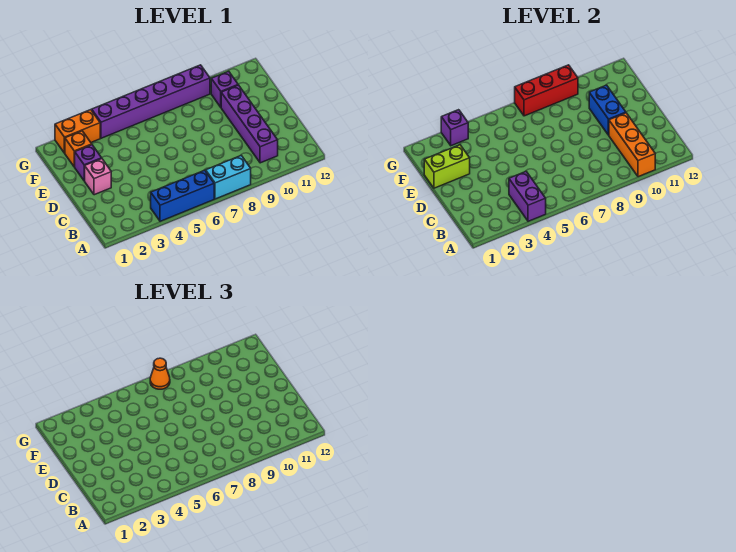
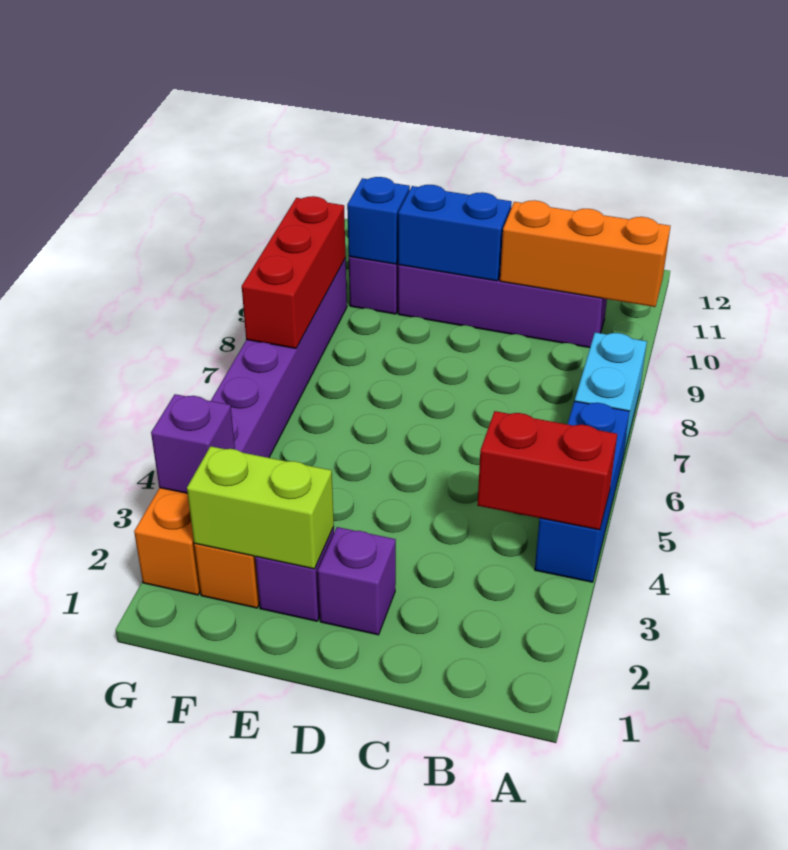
purple 1x2 brick [509,171,546,222] -> red 1x2 brick [477,411,617,530]
pink 1x1 brick [85,159,111,195] -> purple 1x1 brick [318,527,396,635]
lime 1x2 brick [424,145,470,188] -> lime 1x2 brick turned to [187,446,334,569]
none -> blue 1x1 brick [347,177,410,264]
orange 1x1 cone [150,358,170,389] -> none

